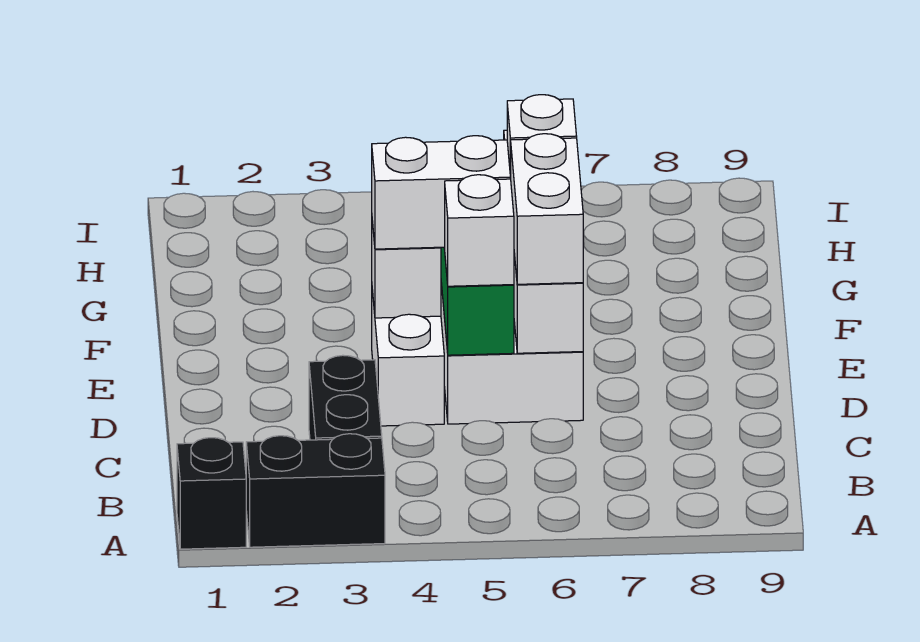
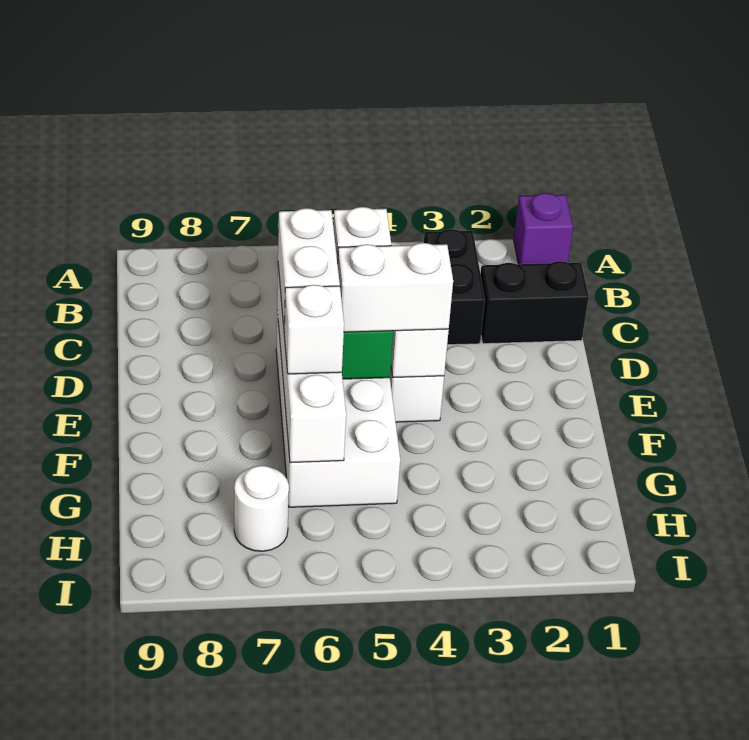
black 1x1 brick [177,438,246,549] -> purple 1x1 brick [514,193,573,264]
black 1x2 brick [246,434,385,547] -> black 1x2 brick moved to [481,261,589,344]
none -> white 1x1 round brick [234,466,289,551]

